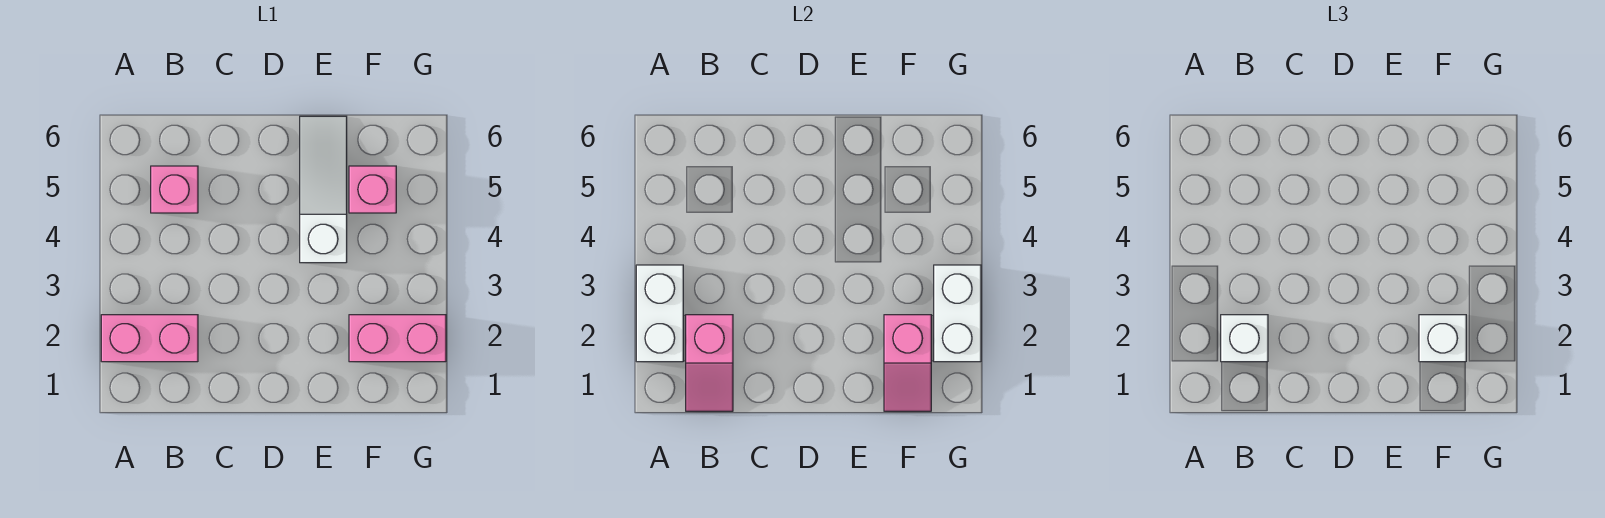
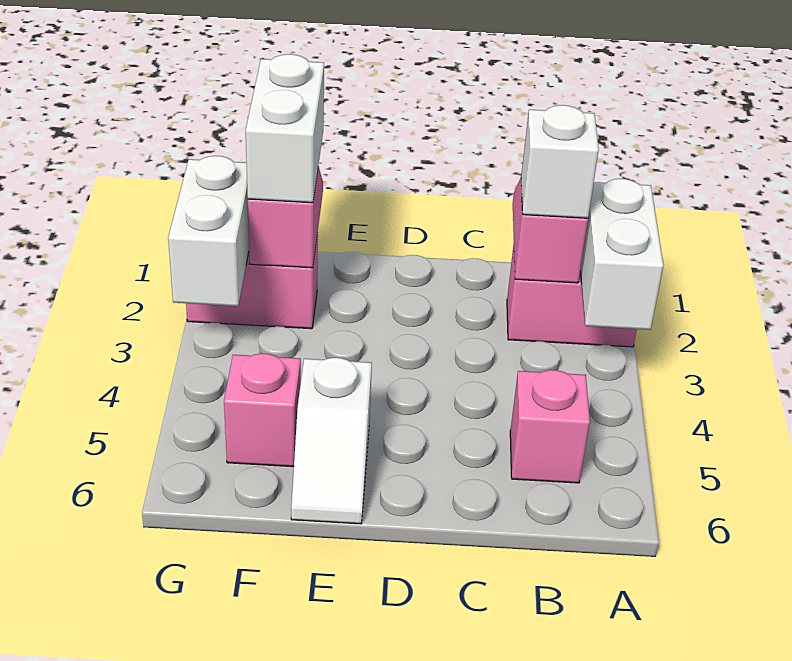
white 1x3 slope [300,116,347,263] -> white 1x2 slope [291,358,372,524]
white 1x1 brick [1419,315,1466,362] -> white 1x2 brick [246,54,324,203]

